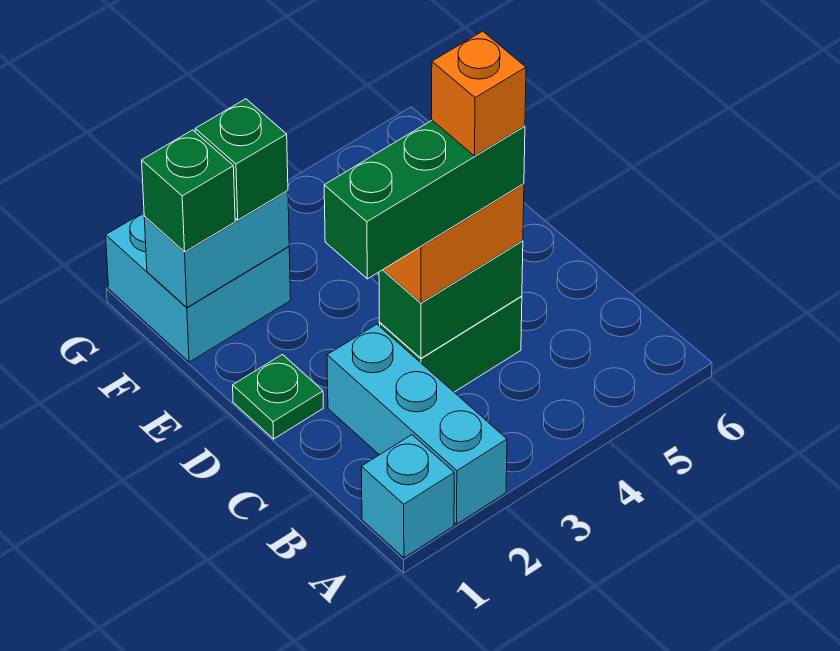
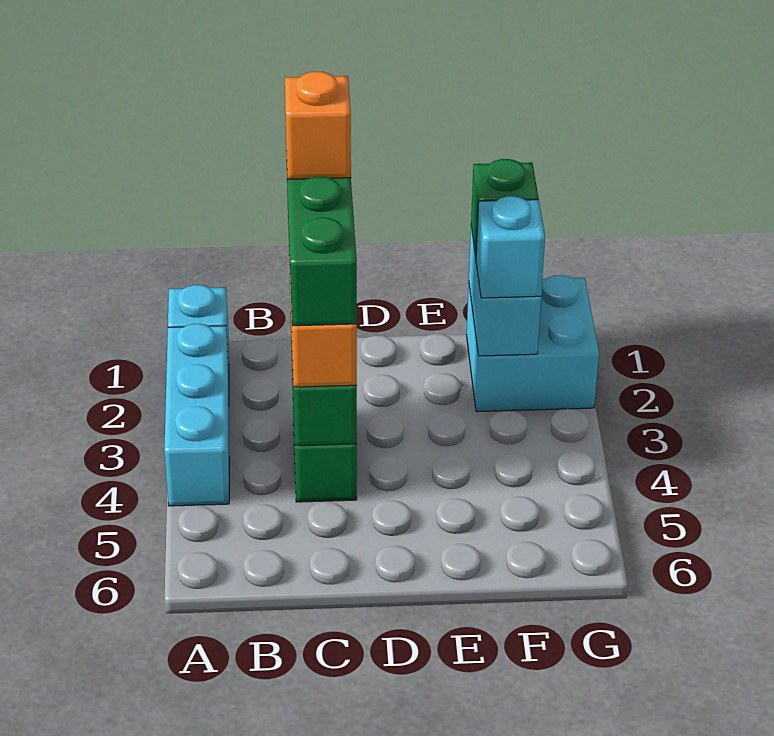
cyan 1x3 brick [327,324,507,524] -> cyan 1x3 brick turned to [164,324,229,506]
orange 1x1 brick [432,31,526,156] -> orange 1x1 brick moved to [285,72,351,179]
green 1x1 plate [233,355,323,439] -> none
green 1x1 brick [195,99,288,220] -> cyan 1x1 brick [476,196,545,298]

